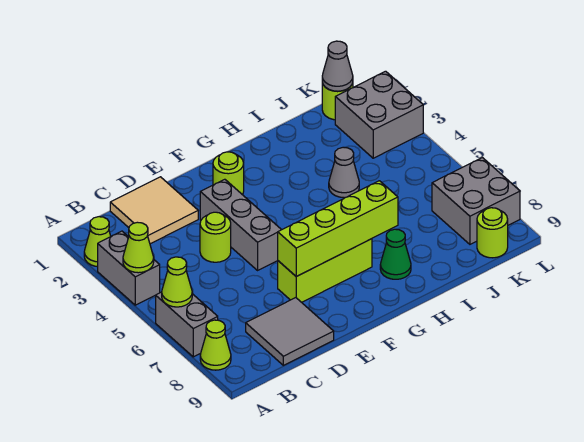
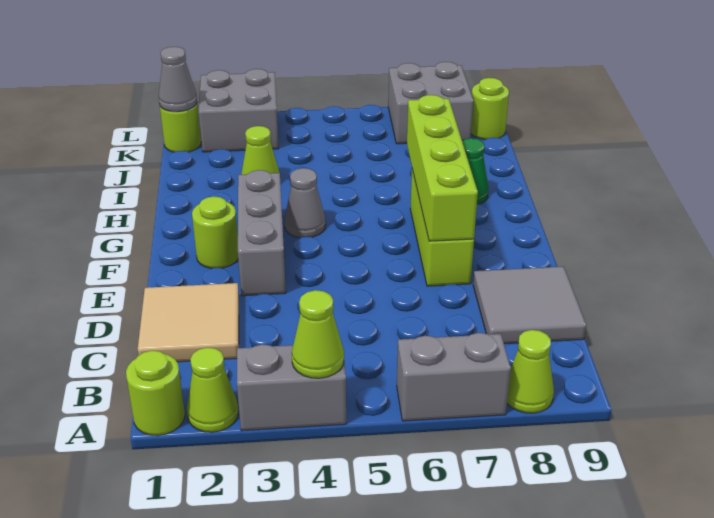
lime 1x1 cone [162,257,192,307] -> lime 1x1 cone moved to [241,126,280,175]
lime 1x1 round brick [200,212,231,262] -> lime 1x1 round brick moved to [126,350,185,436]
grey 1x3 brick [200,179,281,270] -> grey 1x3 brick turned to [238,170,286,296]
grey 1x1 cone [329,147,359,198] -> grey 1x1 cone moved to [284,168,326,238]

